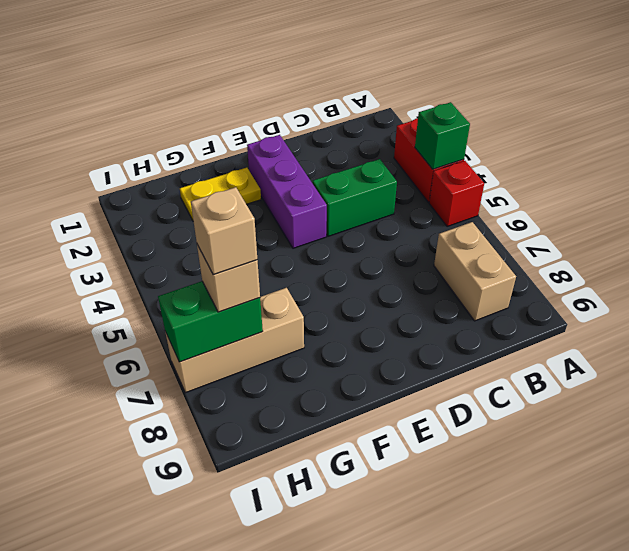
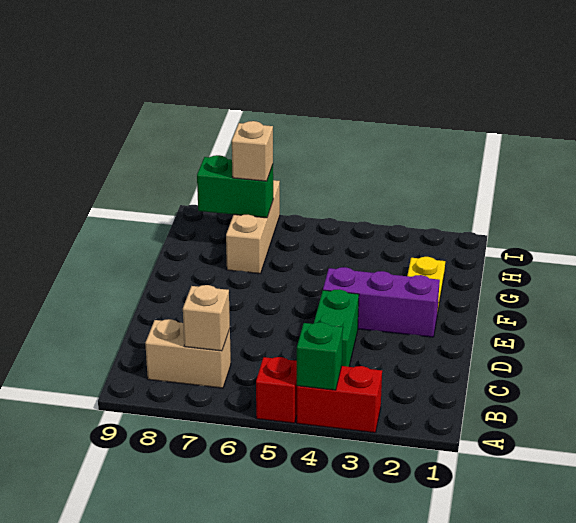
green 1x2 brick [158,281,263,362] -> green 1x2 brick turned to [197,155,273,218]
tan 1x1 brick [191,187,257,275] -> tan 1x1 brick moved to [183,285,230,351]

